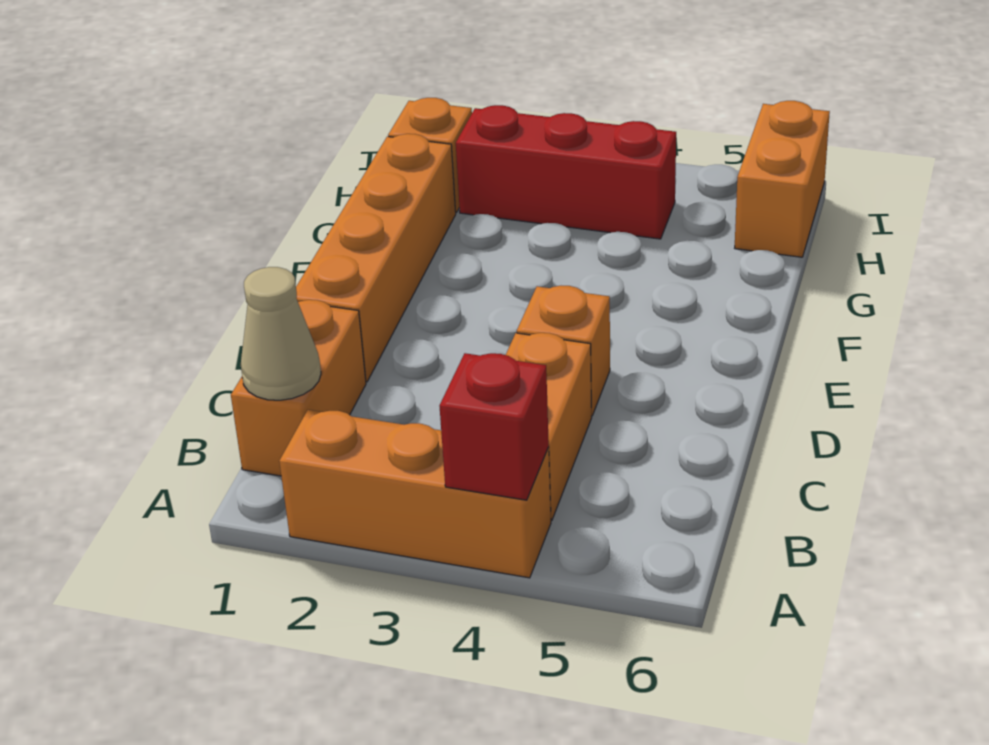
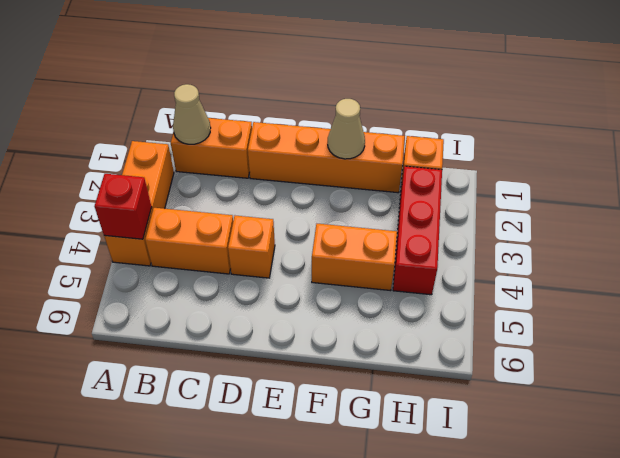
none -> tan 1x1 cone [328,99,365,159]
orange 1x2 brick [735,101,830,257] -> orange 1x2 brick moved to [312,224,397,291]

